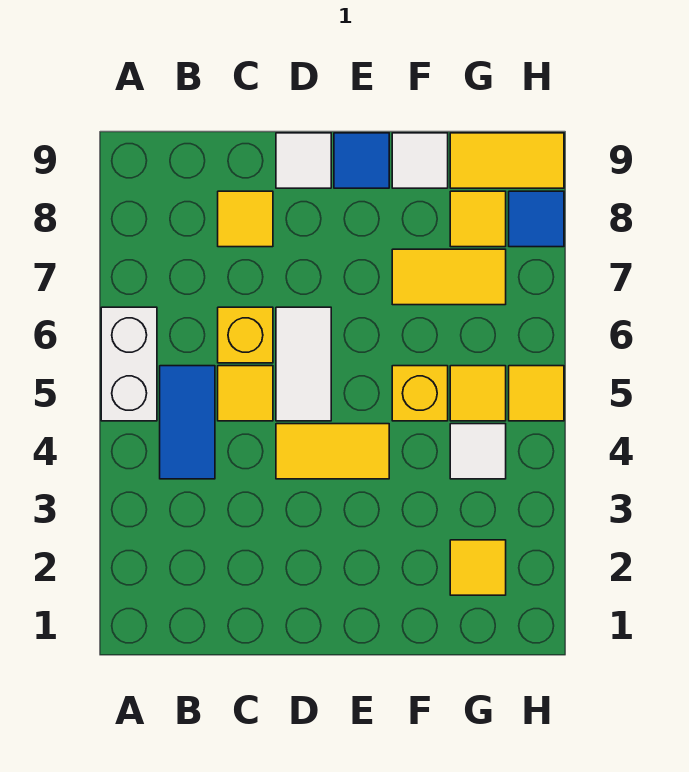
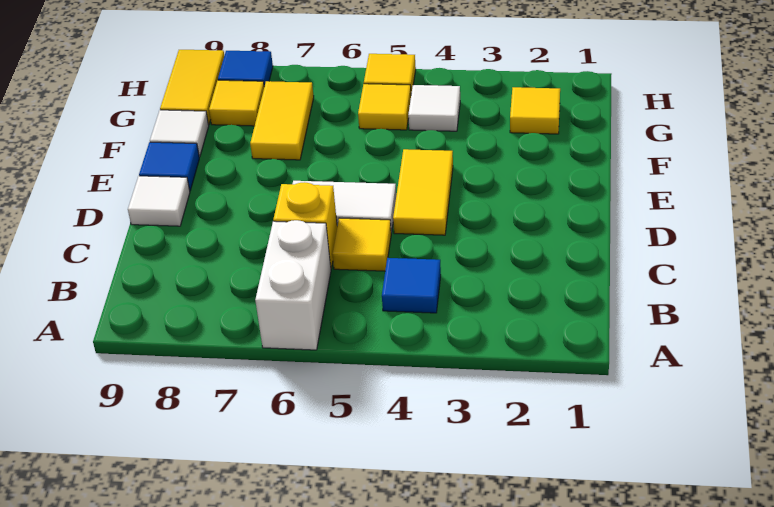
white 1x2 brick [101,307,157,421] -> white 1x2 brick turned to [255,220,331,350]
blue 1x2 tile [160,366,215,479] -> blue 1x1 tile [382,258,441,313]
yellow 1x1 tile [218,191,273,247] -> none
yellow 1x1 brick [392,366,448,421] -> none

